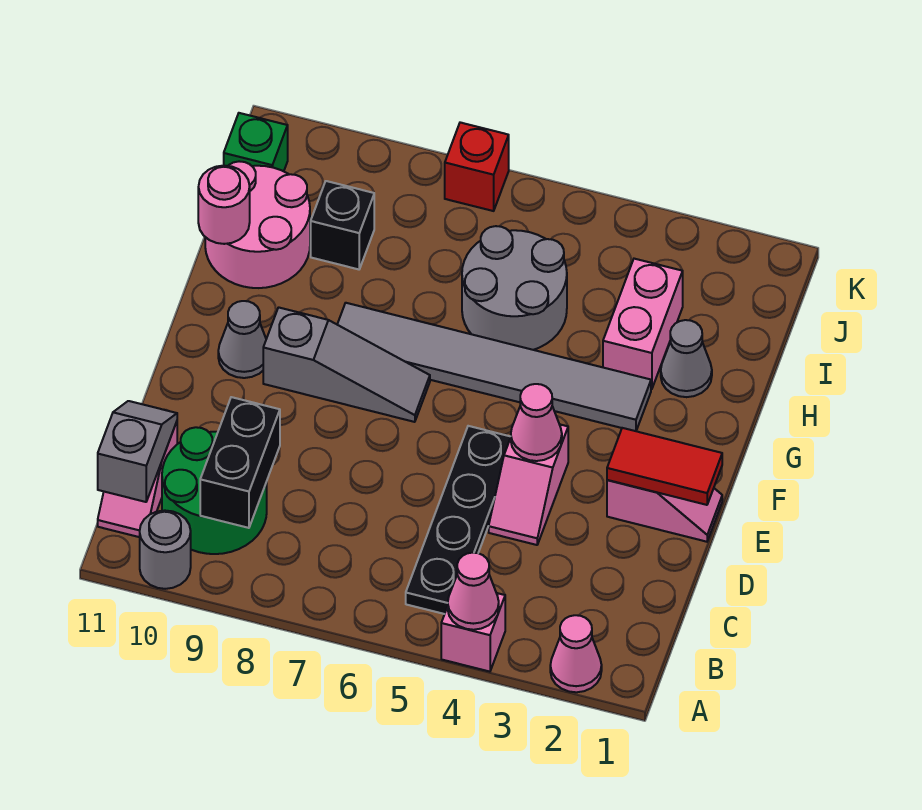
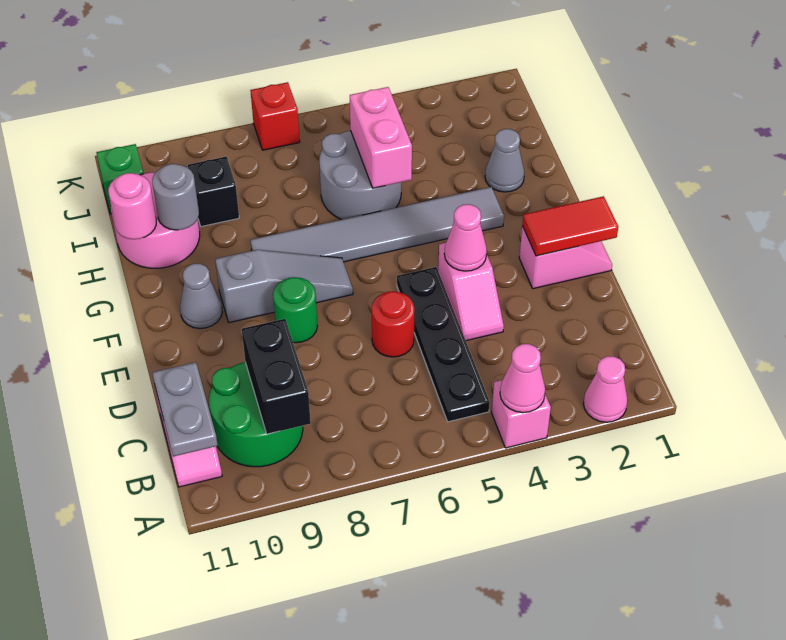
grey 1x1 round brick [140,510,191,589] -> grey 1x1 round brick moved to [152,164,199,230]
grey 1x2 slope [98,401,177,502] -> grey 1x2 plate [152,362,218,457]
none -> red 1x1 round brick [372,291,415,357]
none -> green 1x1 round brick [273,277,318,343]
pink 1x2 brick [603,259,683,389] -> pink 1x2 brick moved to [350,87,412,188]

